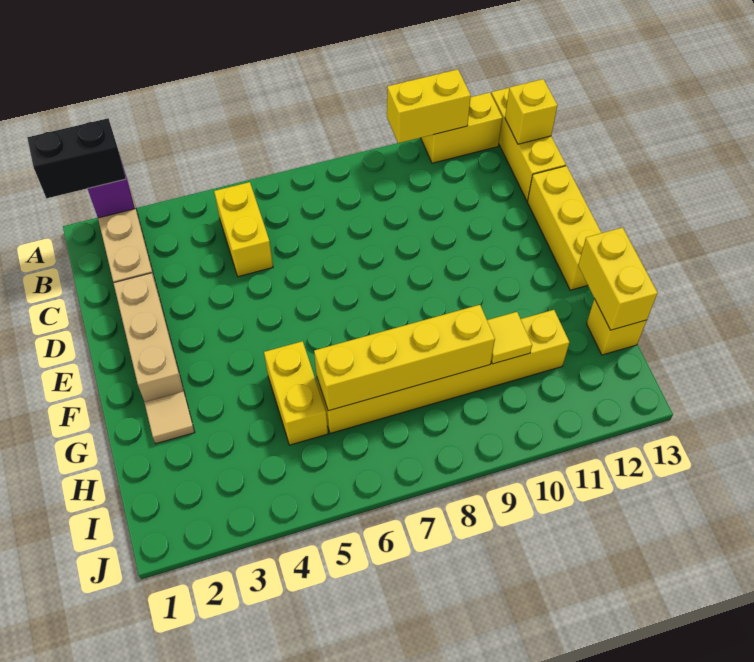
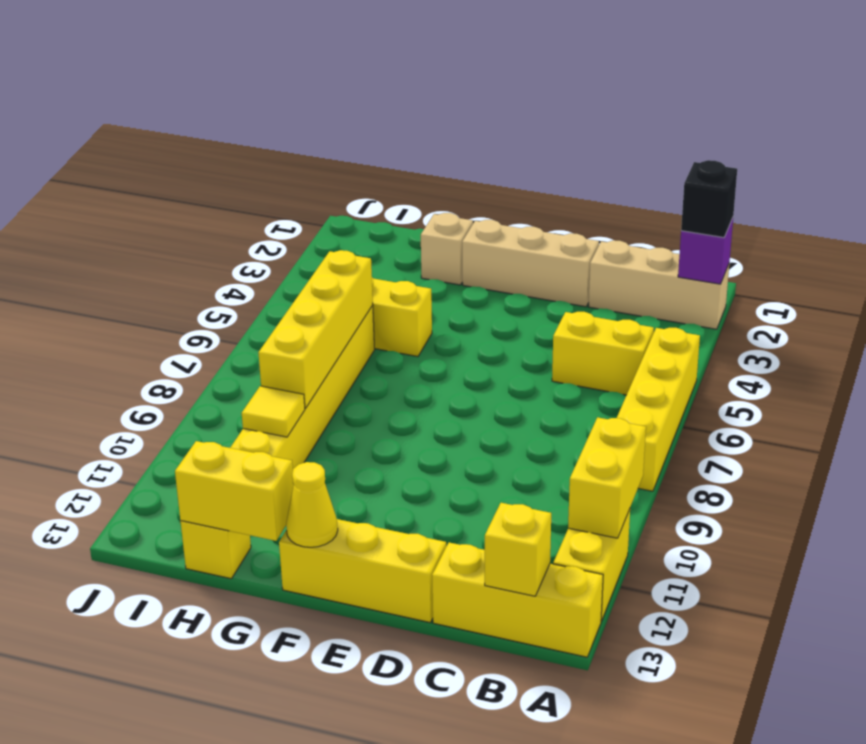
black 1x2 brick [27,118,126,198] -> black 1x1 brick [681,160,737,237]
none -> yellow 1x4 brick [617,328,700,491]
none -> yellow 1x1 cone [286,462,338,547]
tan 1x1 tile [144,391,195,444] -> tan 1x1 brick [421,213,473,285]

